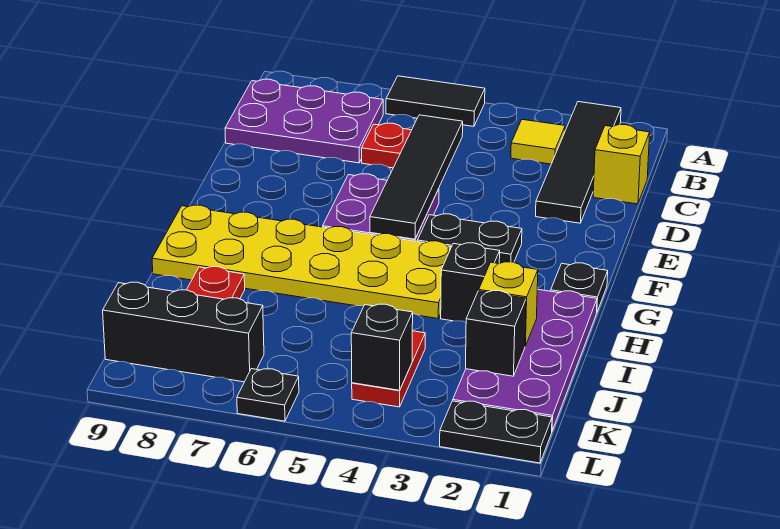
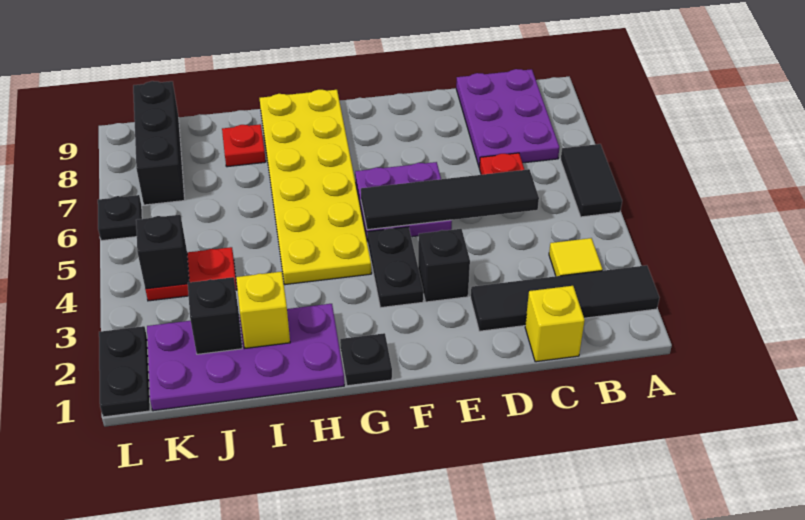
black 1x1 brick [441,243,500,322] -> black 1x1 brick moved to [418,229,470,302]

